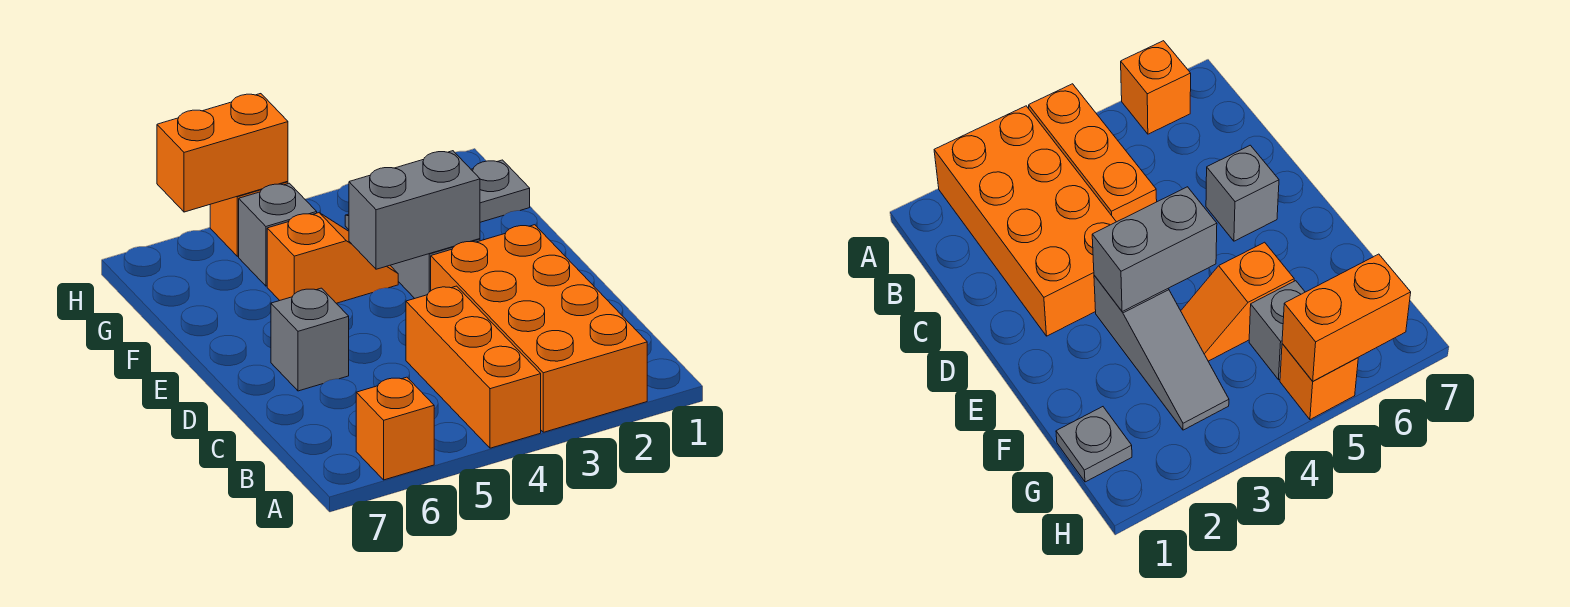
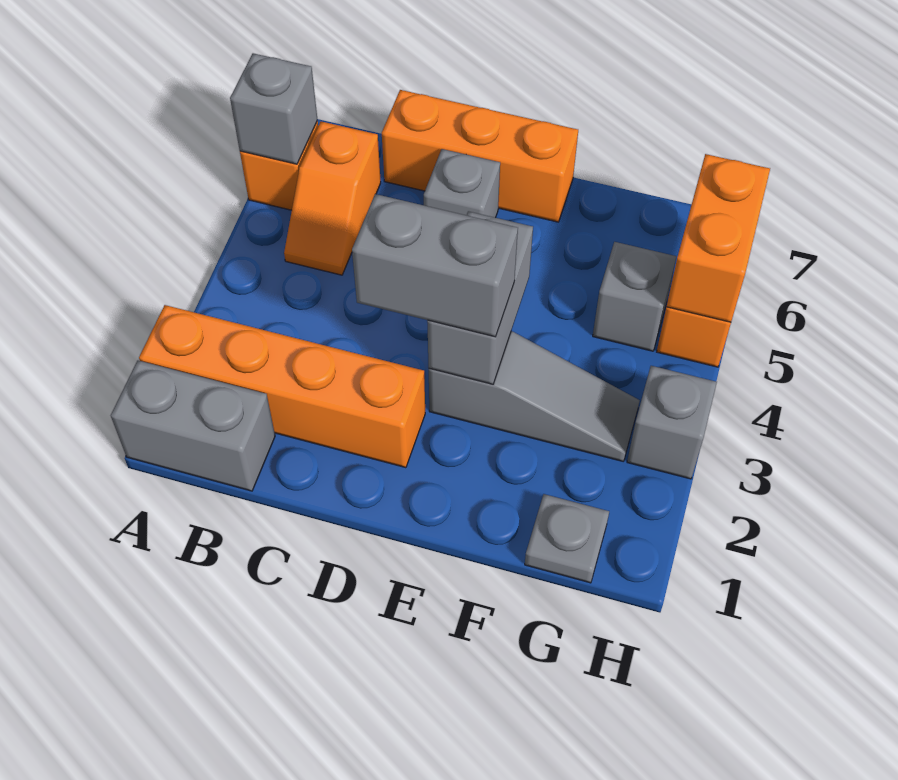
none -> grey 1x2 brick [111,361,275,491]
orange 2x4 brick [431,225,647,432] -> orange 1x4 brick [139,305,425,468]
orange 1x3 brick [406,286,541,448] -> orange 1x3 brick moved to [382,90,578,222]
none -> grey 1x1 brick [230,53,318,164]
none -> grey 1x2 brick [352,194,518,337]
orange 1x2 slope [267,213,398,303] -> orange 1x2 slope moved to [284,121,381,275]
none -> grey 1x1 brick [627,366,717,479]

